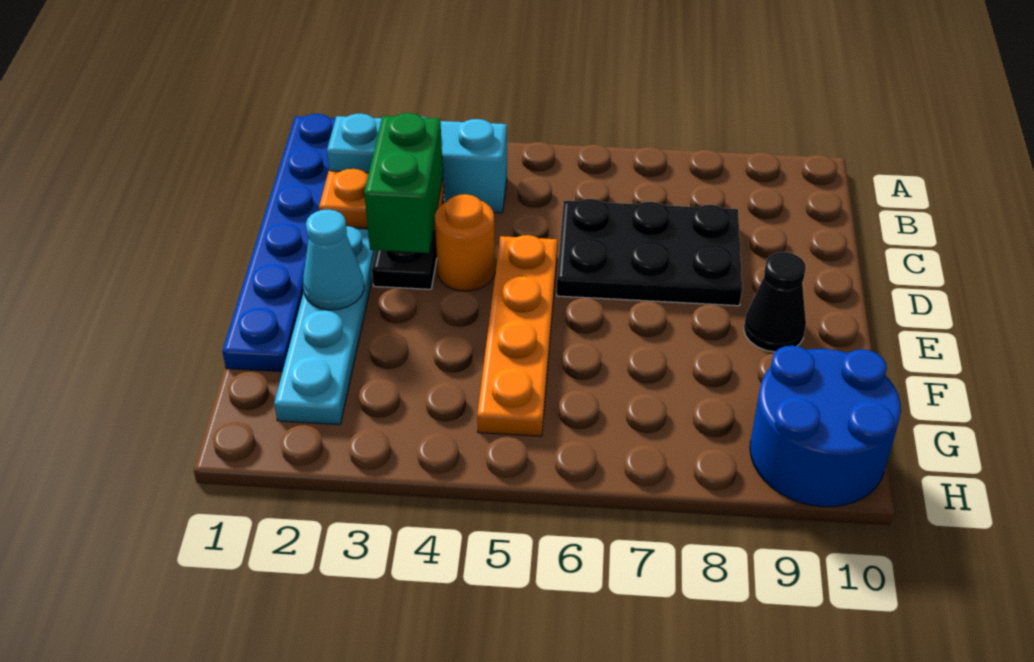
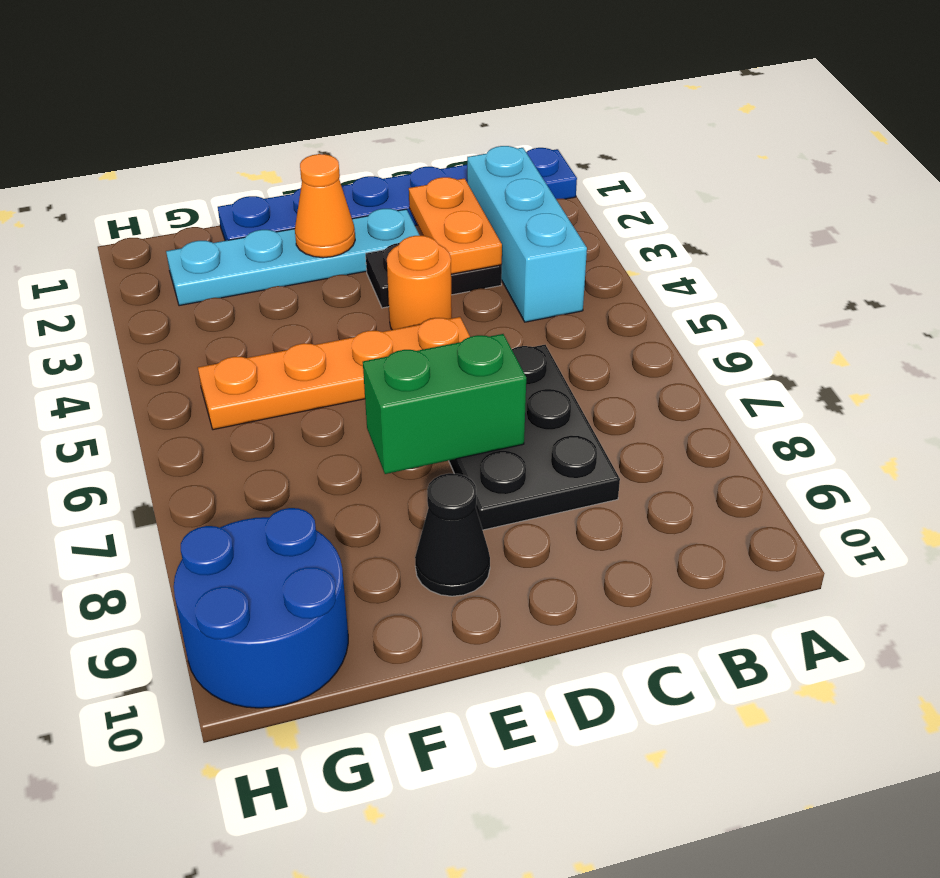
green 1x2 brick [364,113,443,253] -> green 1x2 brick moved to [363,334,526,474]
cyan 1x1 cone [303,210,364,310] -> orange 1x1 cone [295,154,355,258]

